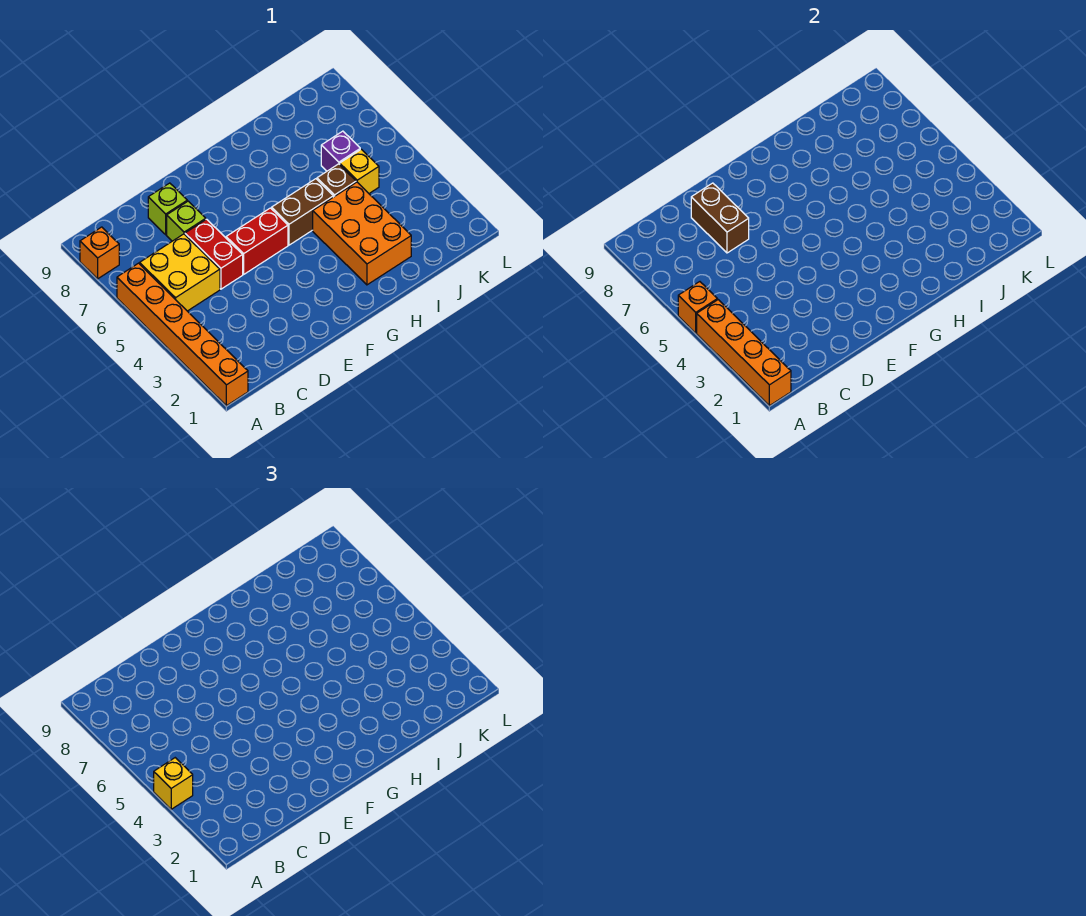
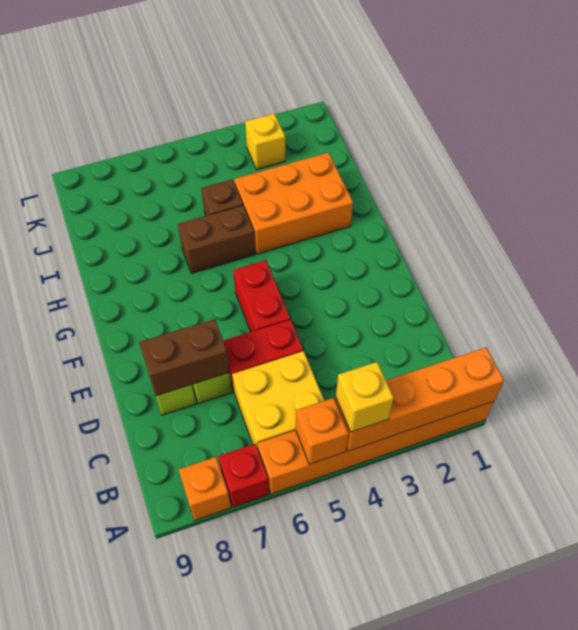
none -> red 1x1 brick [218,444,269,507]
brown 1x2 brick [272,179,333,245] -> brown 1x2 brick turned to [178,205,255,273]
yellow 1x1 brick [340,149,379,193] -> yellow 1x1 brick moved to [245,114,285,169]
purple 1x1 brick [321,131,360,171] -> none

